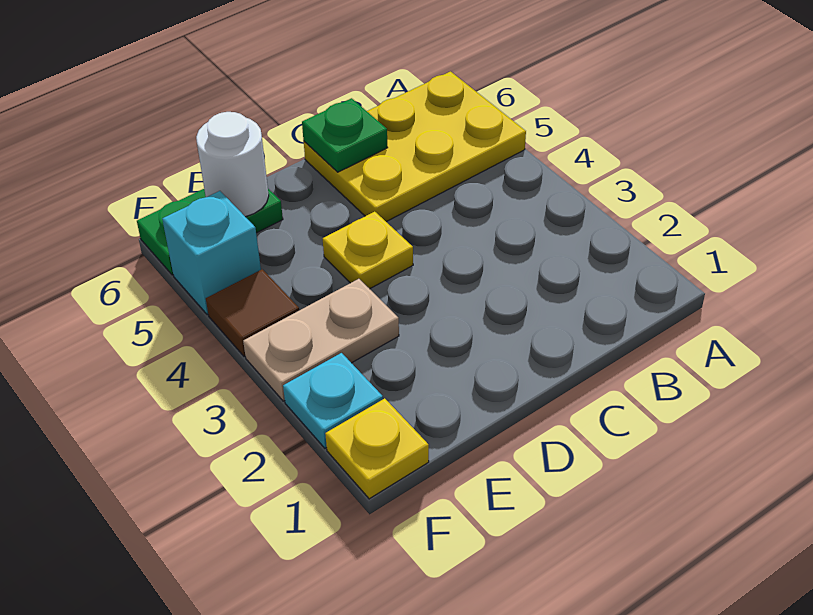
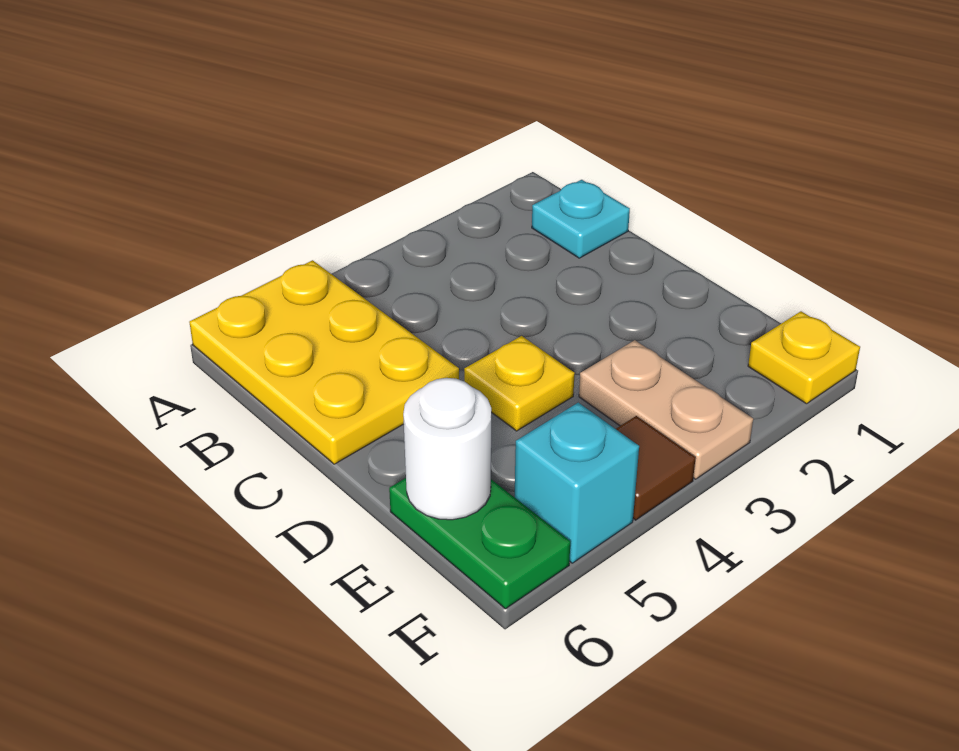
green 1x1 plate [302,98,388,172] -> none
cyan 1x1 plate [283,353,383,448] -> cyan 1x1 plate moved to [532,180,630,258]

